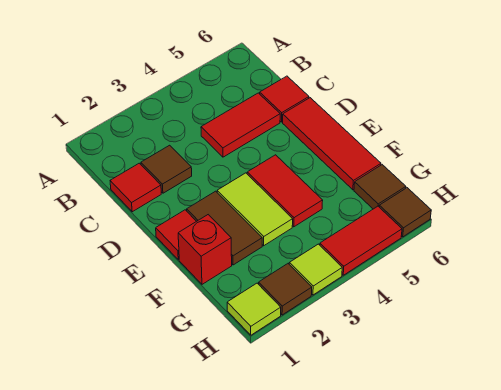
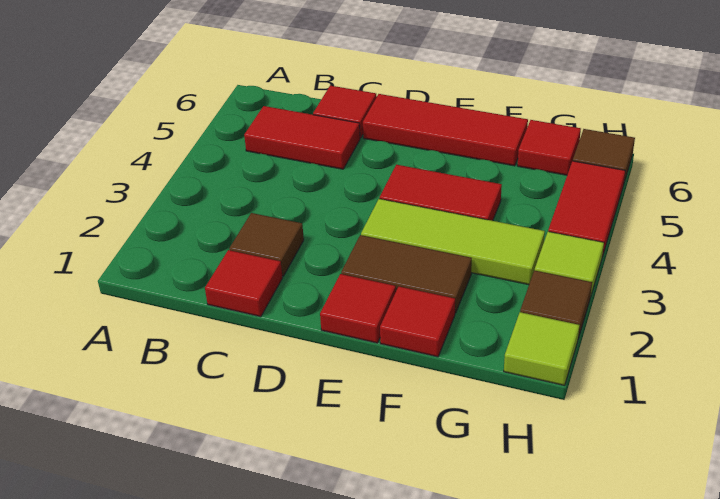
red 1x2 tile [201,93,280,157] -> red 1x2 tile turned to [244,106,360,169]
lime 1x2 tile [217,173,293,246] -> lime 1x3 tile [361,199,545,285]
red 1x1 brick [178,215,232,284] -> red 1x1 tile [380,287,455,357]
brown 1x1 tile [354,165,406,209] -> red 1x1 tile [517,120,581,175]

